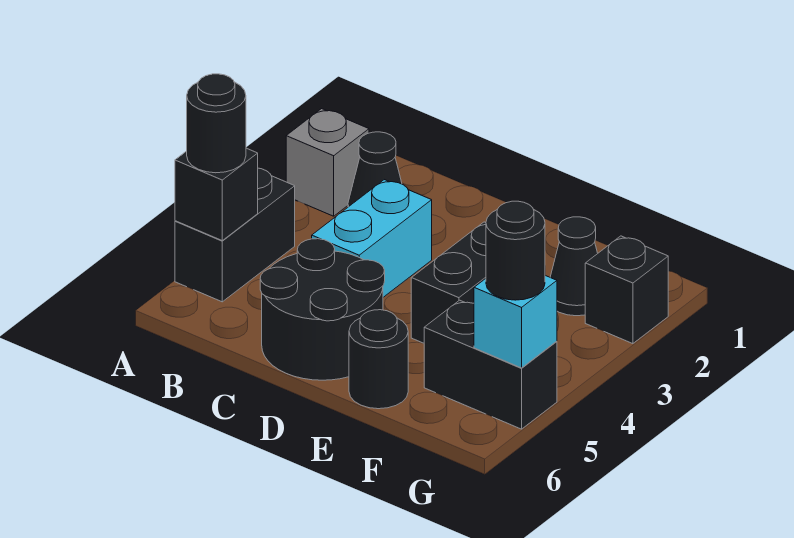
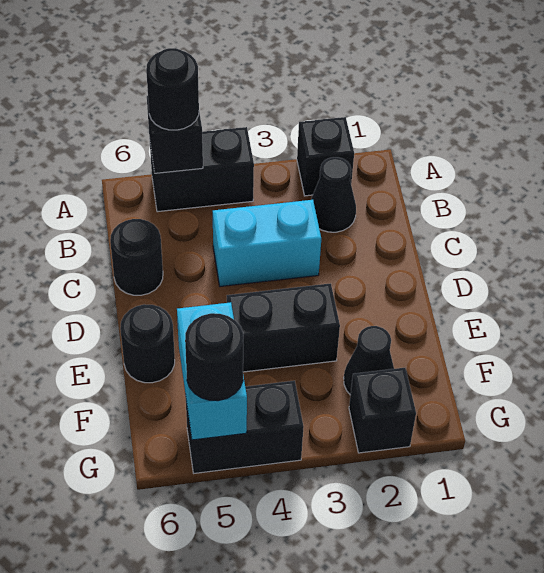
grey 1x1 brick [286,109,369,216] -> black 1x1 brick [297,117,354,196]
black 2x2 round brick [260,239,385,380] -> black 1x1 round brick [110,219,163,295]
black 1x2 brick [424,300,557,429] -> black 1x2 brick turned to [185,381,304,473]
cyan 1x1 brick [474,275,557,368] -> cyan 1x2 brick [177,302,247,440]

